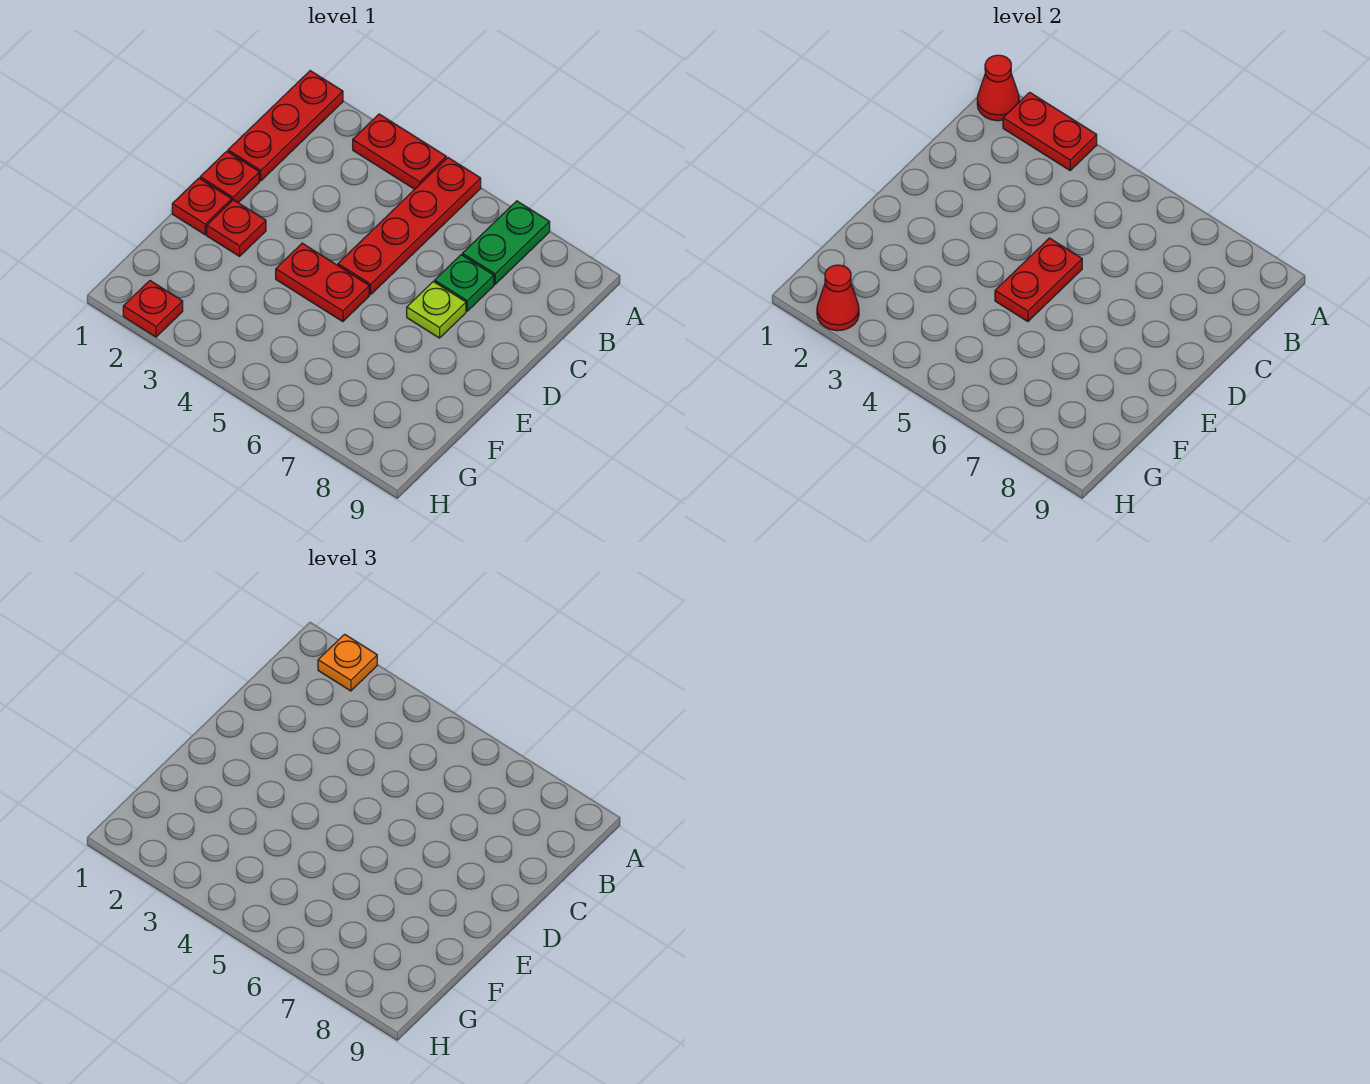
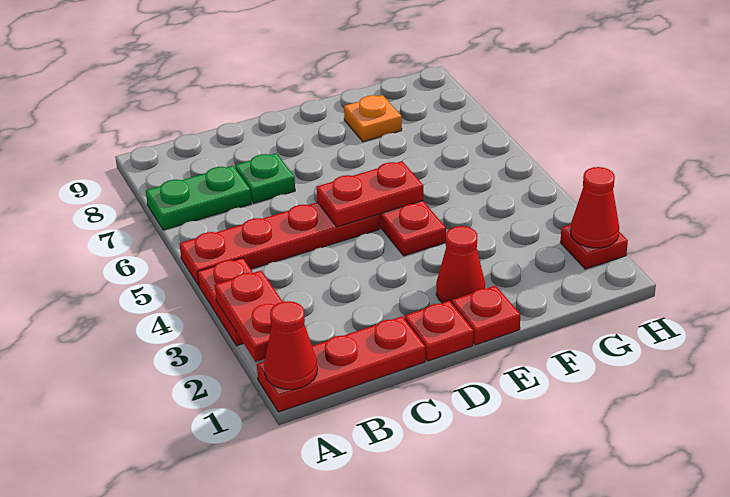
orange 1x1 plate [318,634,377,691] -> orange 1x1 plate moved to [344,95,402,142]
lime 1x1 plate [407,282,466,338] -> none
red 1x1 plate [207,200,266,256] -> red 1x1 cone [436,226,485,303]

